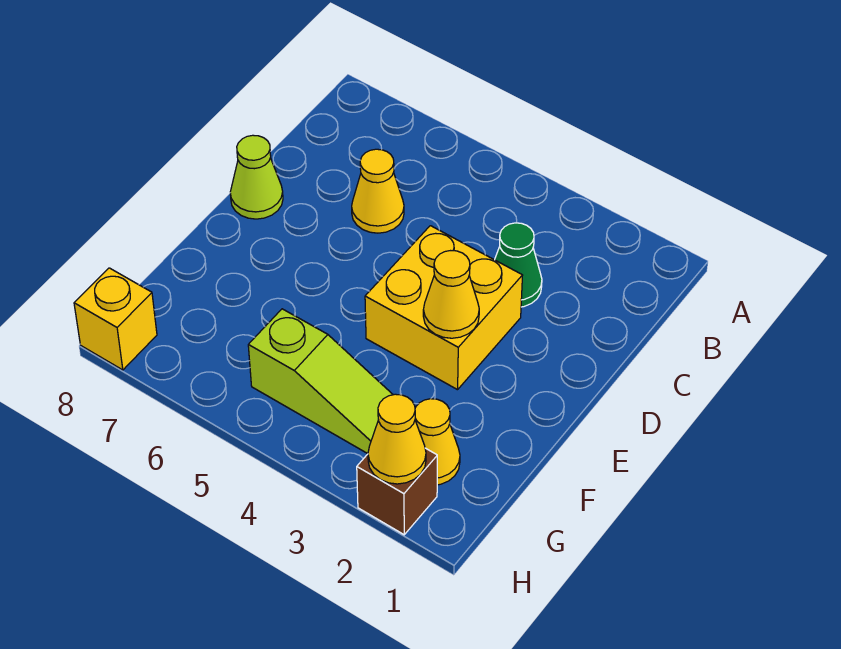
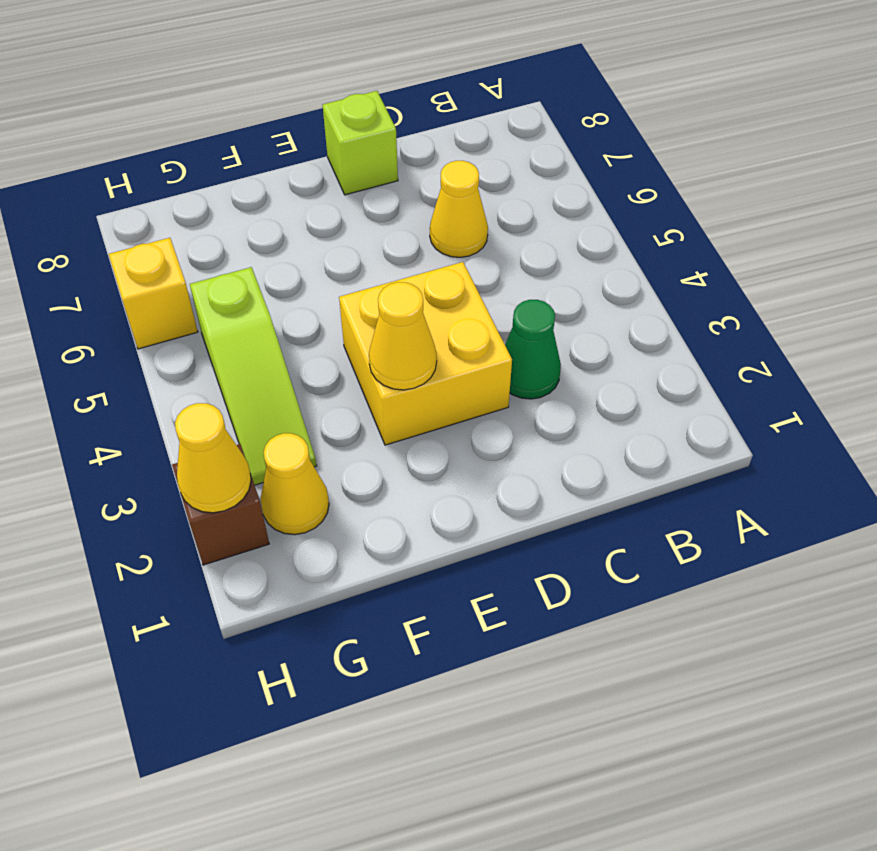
lime 1x1 cone [230,135,283,219] -> lime 1x1 brick [323,91,398,195]
yellow 1x1 brick [74,268,157,370] -> yellow 1x1 brick moved to [109,238,198,349]

